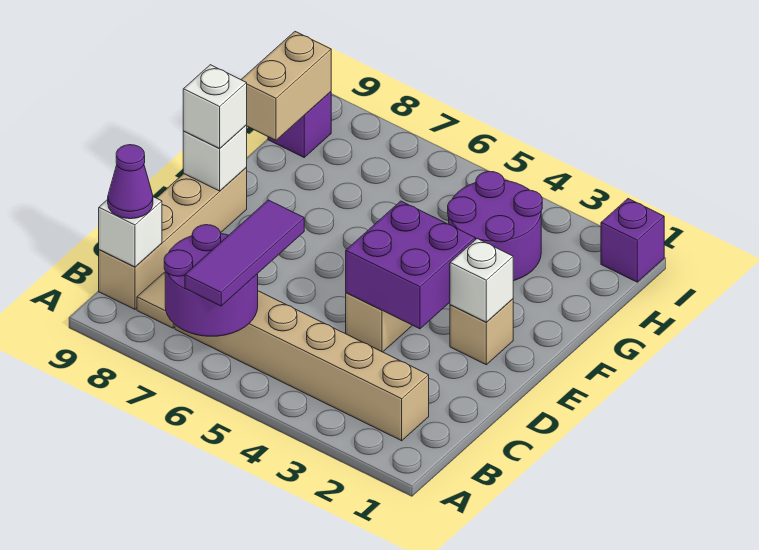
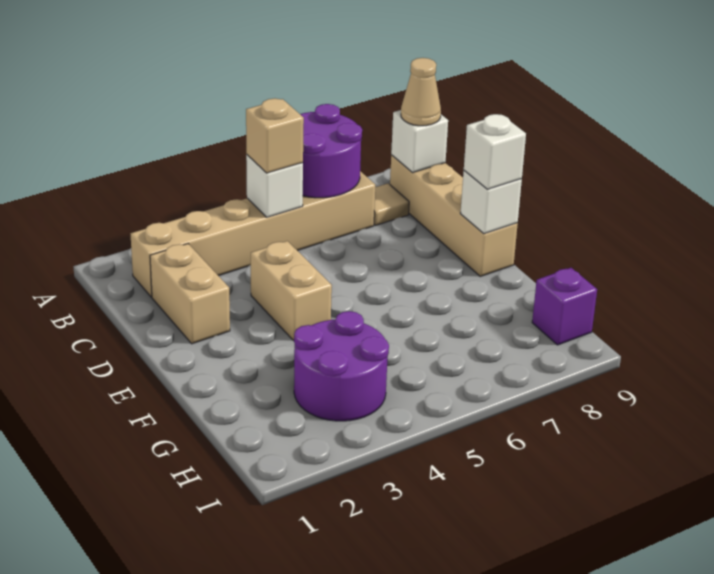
purple 1x3 tile [185,200,304,306] -> none
purple 1x1 cone [108,145,153,219] -> tan 1x1 cone [401,58,441,126]
purple 2x2 brick [346,201,475,329] -> none
tan 1x1 brick [450,299,513,365] -> tan 1x1 brick moved to [246,98,304,173]
white 1x1 brick [450,239,513,322] -> white 1x1 brick moved to [246,155,303,217]
tan 1x2 brick [241,32,331,140] -> tan 1x2 brick moved to [150,244,230,344]
purple 1x1 brick [601,199,664,282] -> none

